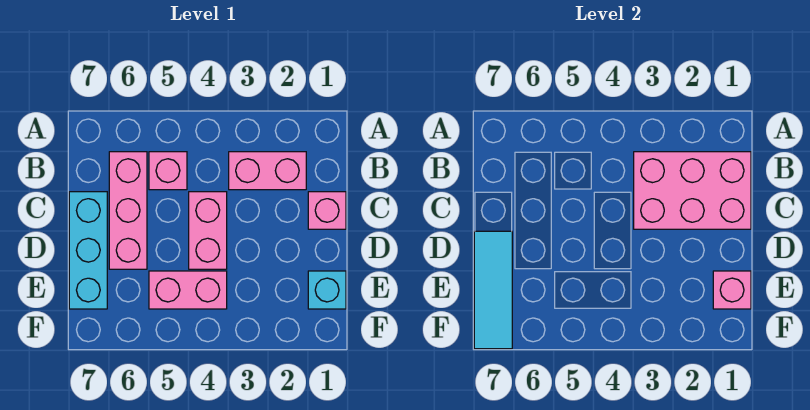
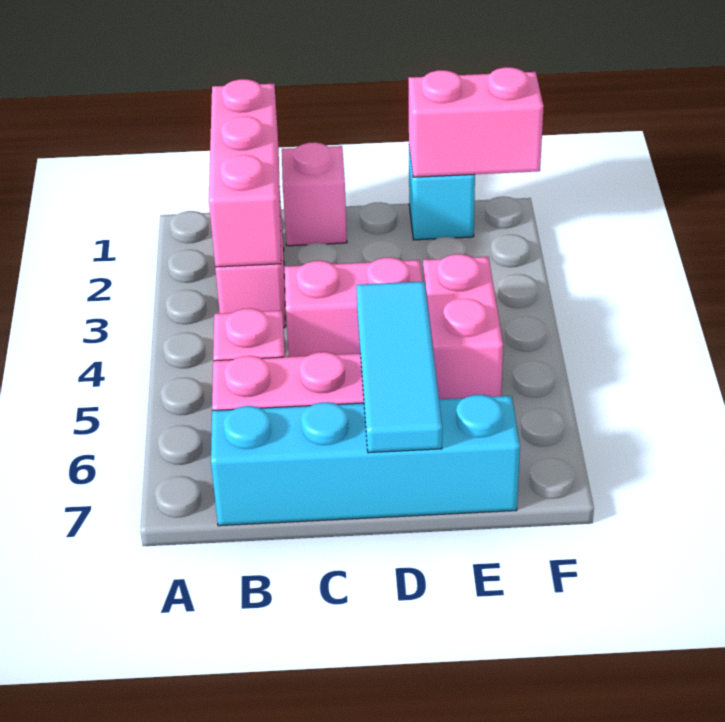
pink 2x3 brick [634,152,751,229] -> pink 1x3 brick [209,79,281,267]
cyan 1x3 brick [69,192,107,309] -> cyan 1x4 brick [211,395,520,526]
cyan 1x3 tile [474,231,512,349] -> cyan 1x3 tile turned to [356,281,442,453]
pink 1x1 brick [713,271,751,309] -> pink 1x2 brick [408,67,544,177]

